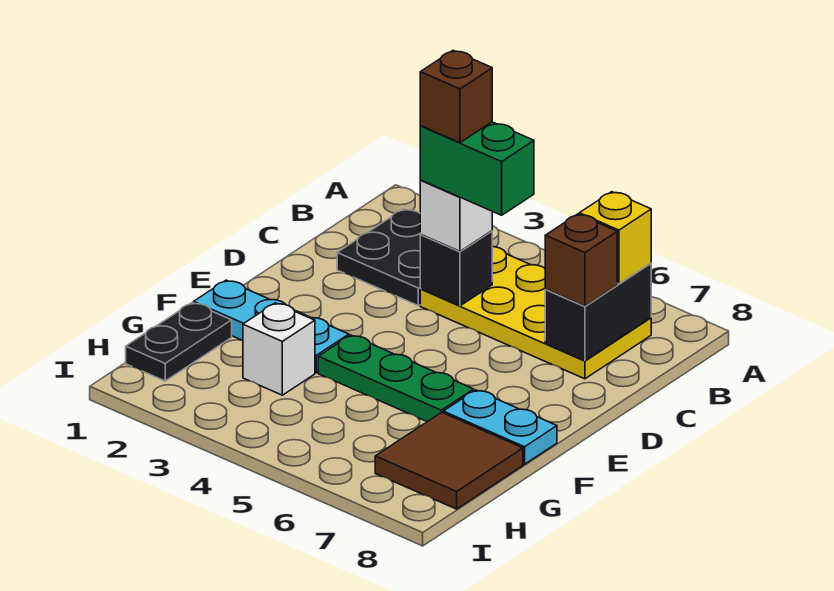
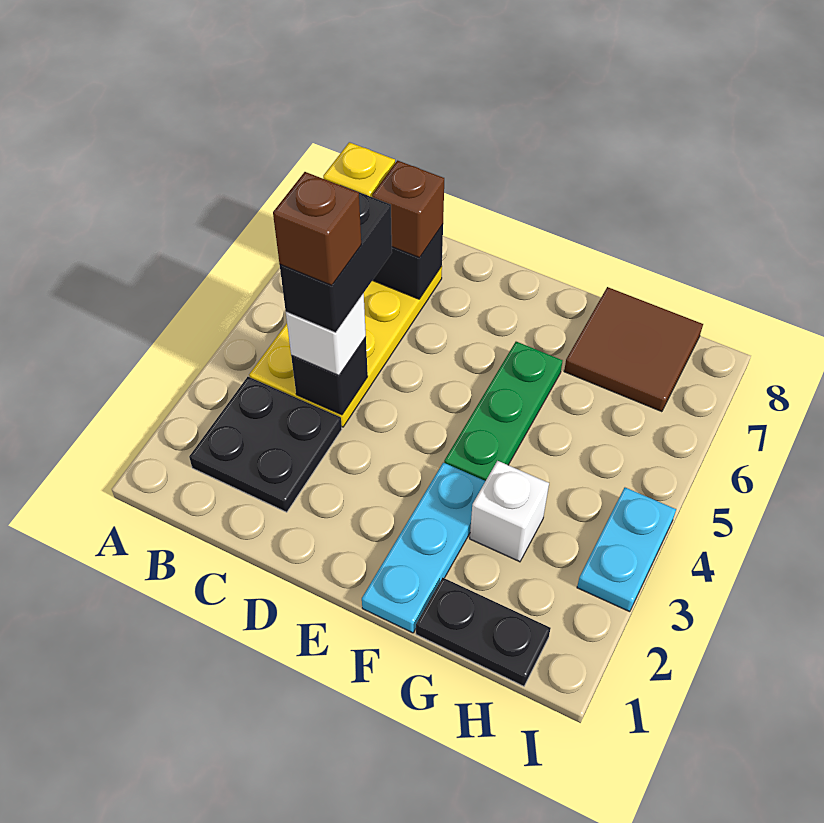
green 1x2 brick [420,122,534,215] -> black 1x2 brick [280,185,392,333]
cyan 1x2 plate [443,390,557,464] -> cyan 1x2 plate moved to [577,488,676,612]

